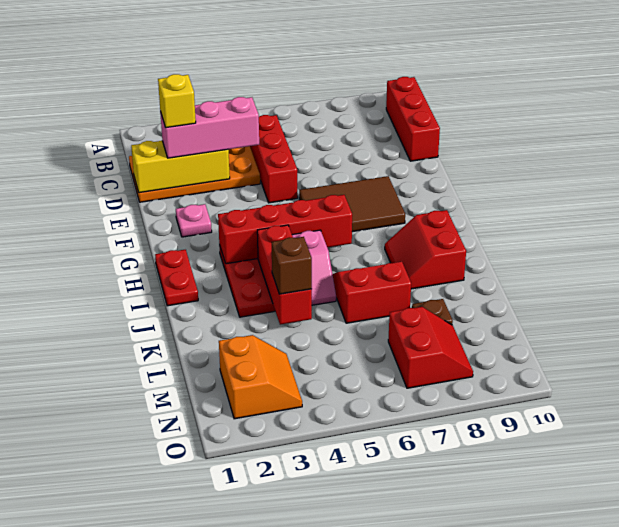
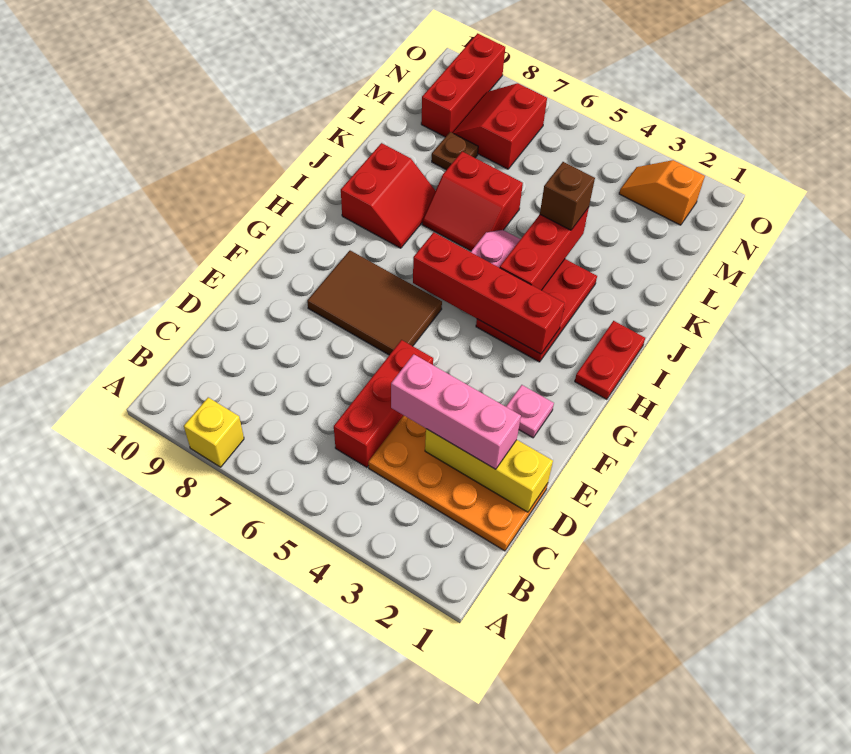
red 1x3 brick [386,77,440,161] -> red 1x3 brick moved to [421,33,505,137]
yellow 1x1 brick [158,74,196,128] -> yellow 1x1 brick moved to [184,397,244,467]
orange 2x2 slope [219,335,302,419] -> orange 1x2 slope [619,160,705,225]

